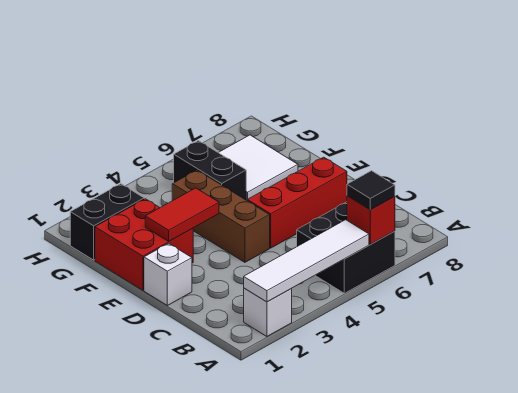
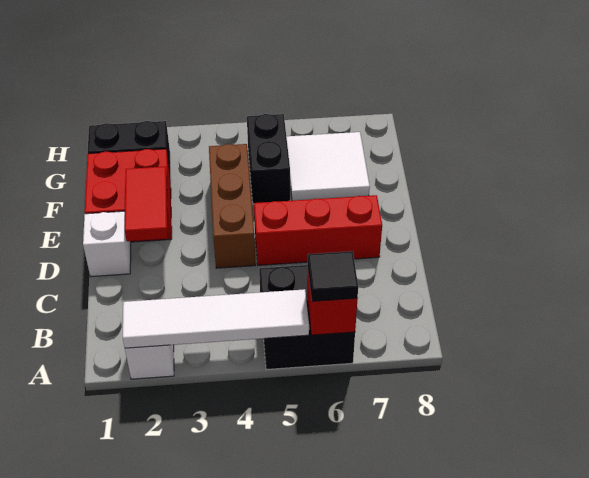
red 1x2 tile [145,188,219,241] -> red 1x2 tile turned to [125,167,168,241]

